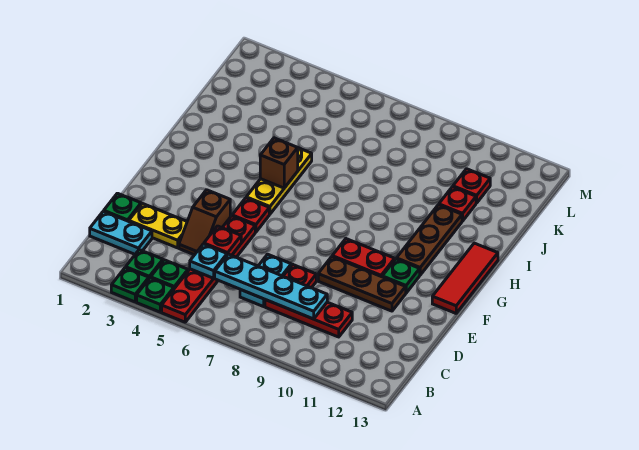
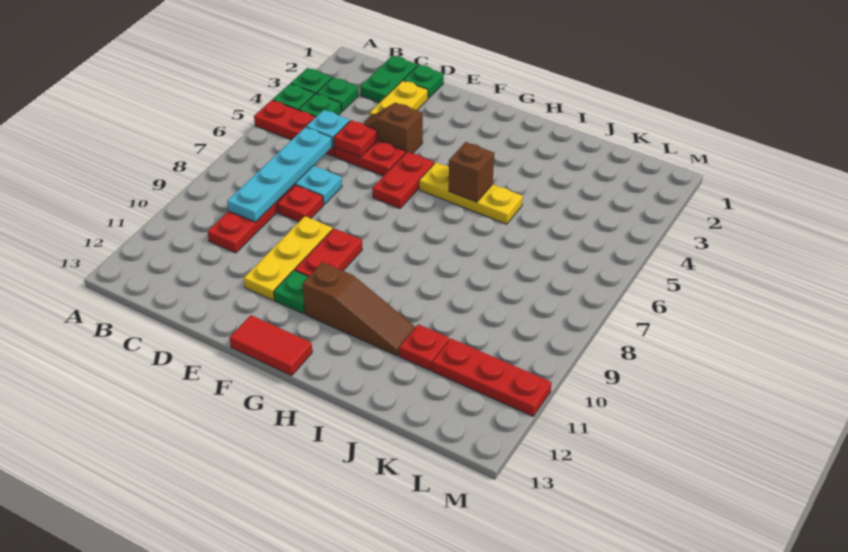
cyan 1x2 plate [90,211,152,254] -> green 1x2 plate [360,56,417,103]
brown 1x3 plate [318,257,406,311] -> yellow 1x3 plate [244,216,333,300]
red 1x1 plate [232,198,269,232] -> red 1x2 plate [372,152,434,208]
red 1x3 tile [432,243,498,313] -> red 1x2 tile [230,315,312,376]
brown 1x3 plate [396,205,462,275] -> brown 1x3 slope [302,262,415,356]
red 1x1 plate [453,169,490,203] -> red 1x3 plate [432,339,551,416]

